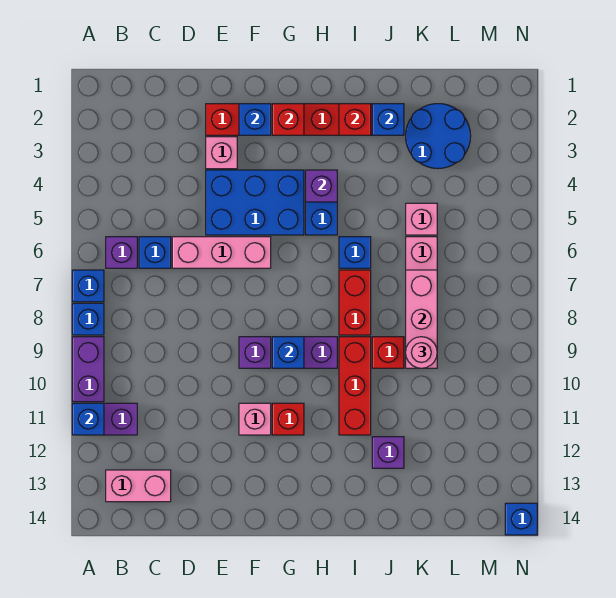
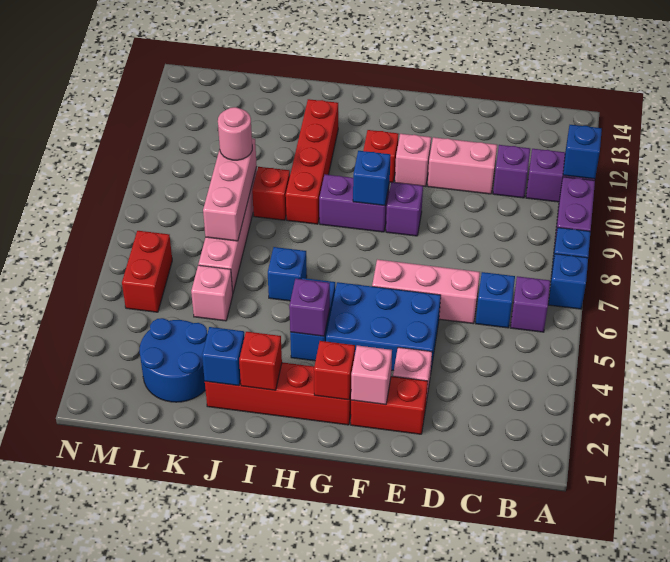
pink 1x2 brick [106,470,171,502] -> pink 1x2 brick moved to [428,137,497,194]
blue 1x1 brick [239,104,271,135] -> pink 1x1 brick [351,345,392,405]
red 1x2 brick [339,270,371,335] -> red 1x2 brick moved to [122,231,172,312]
red 1x3 brick [339,337,371,435] -> red 1x4 brick [286,99,338,224]
purple 1x1 brick [372,437,404,468] -> purple 1x1 brick moved to [493,145,530,198]
blue 1x1 brick [505,503,537,535] -> none

